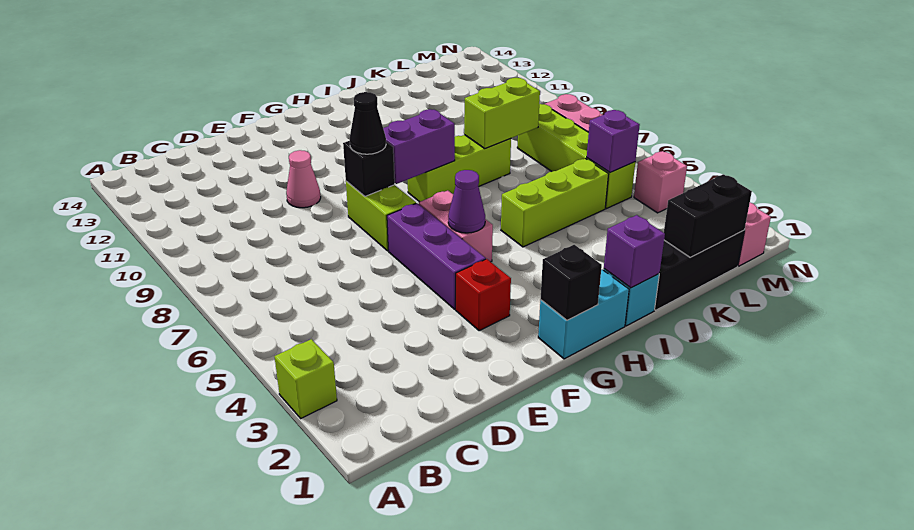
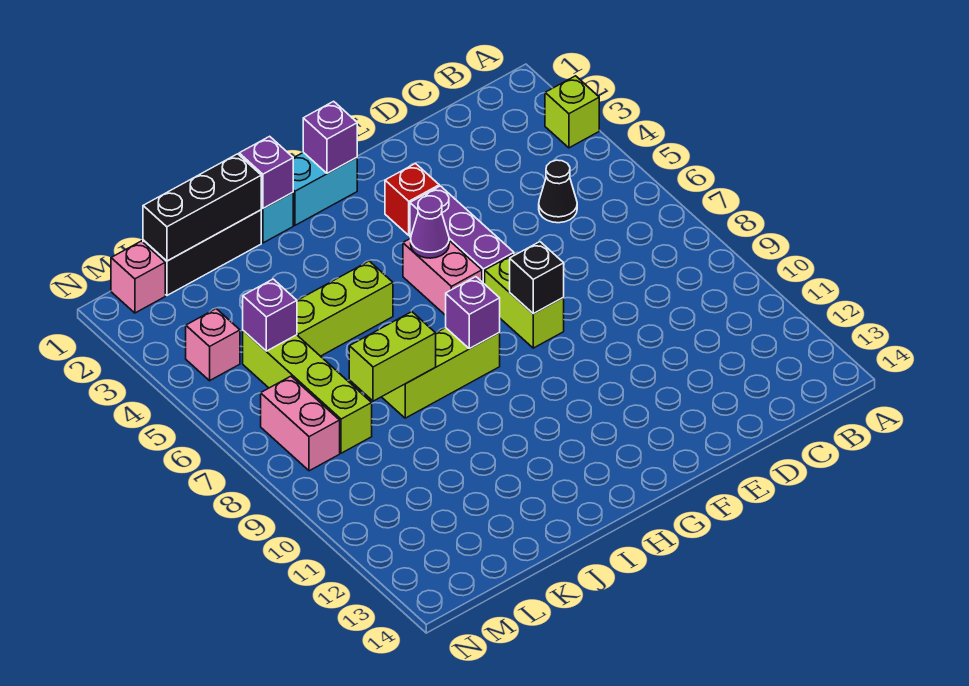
pink 1x1 cone [286,150,321,208] -> none
black 1x1 cone [350,92,386,154] -> black 1x1 cone moved to [539,160,577,223]
black 1x1 brick [541,245,602,320] -> purple 1x1 brick [303,101,357,173]
purple 1x2 brick [383,109,455,184] -> purple 1x1 brick [446,277,500,349]
black 1x2 brick [664,174,752,257] -> black 1x3 brick [143,154,261,261]

